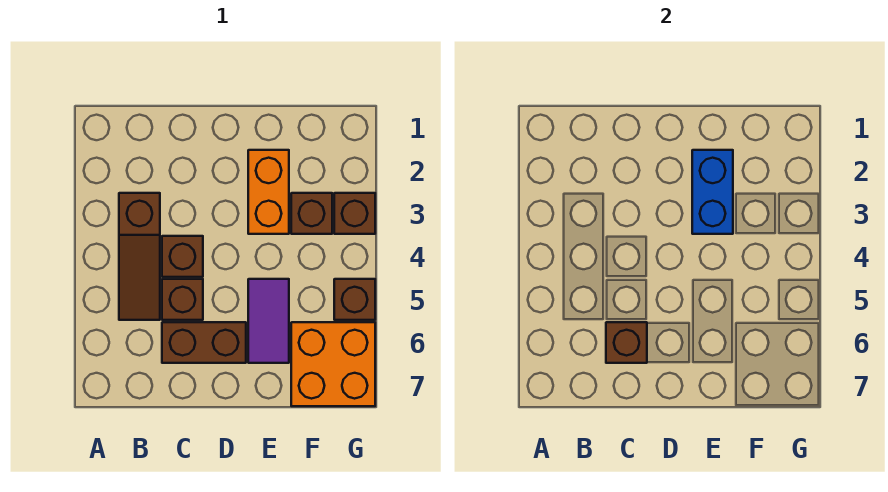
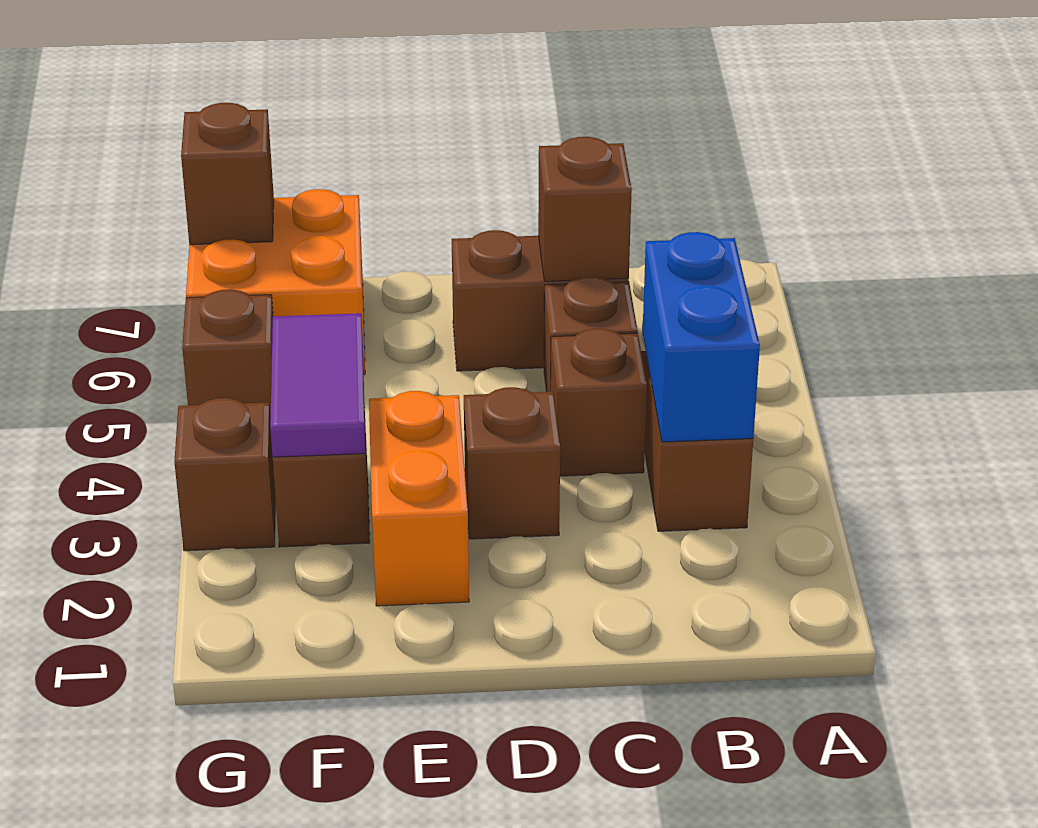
none -> brown 1x1 brick [464,387,560,539]
blue 1x2 brick [692,150,733,234] -> blue 1x2 brick moved to [643,232,760,442]
purple 1x2 tile [248,279,289,363] -> purple 1x2 tile moved to [270,313,366,457]
none -> brown 1x1 brick [181,103,274,245]

